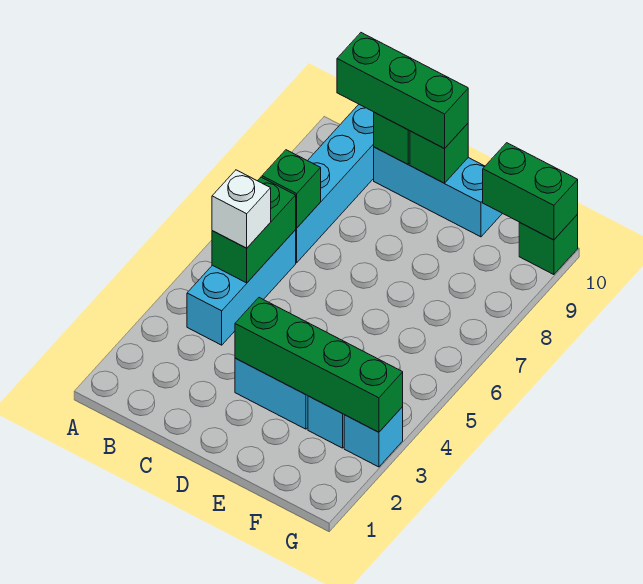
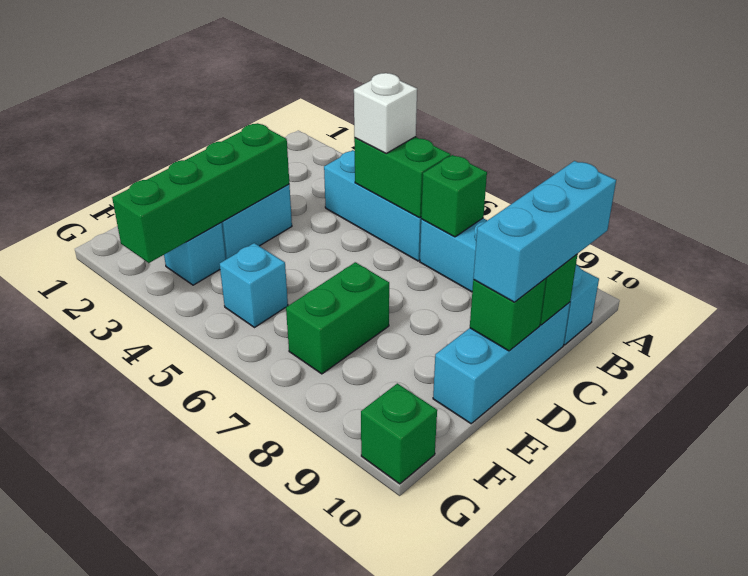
green 1x3 brick [337,33,468,149] -> cyan 1x3 brick [473,161,616,302]
green 1x2 brick [483,143,578,240] -> green 1x2 brick moved to [286,262,389,374]
cyan 1x1 brick [344,407,403,467] -> cyan 1x1 brick moved to [220,243,288,328]

